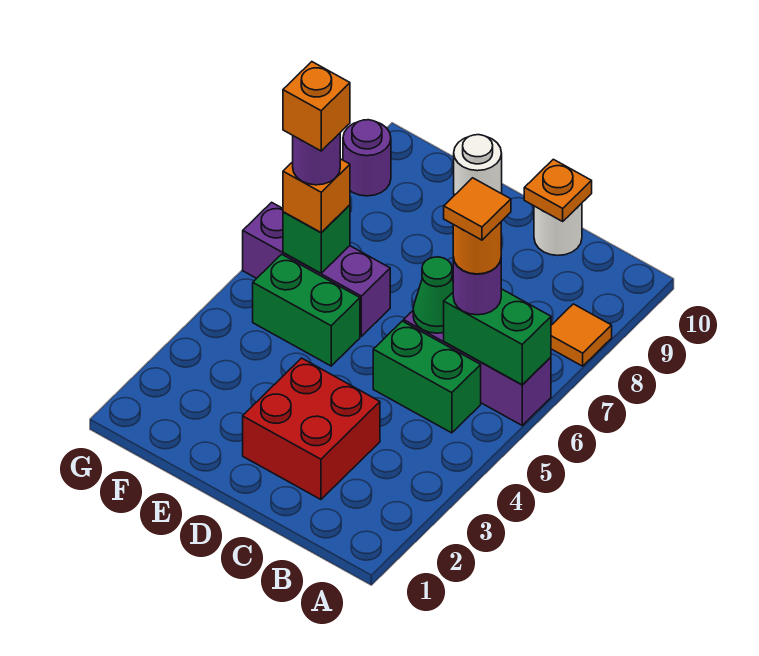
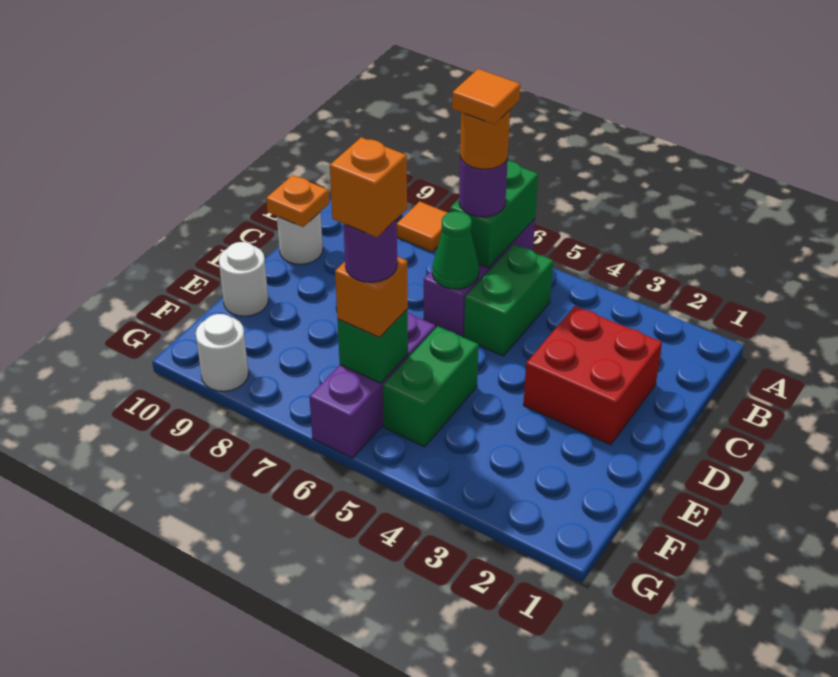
purple 1x1 round brick [343,120,391,196] -> white 1x1 round brick [196,314,249,391]

